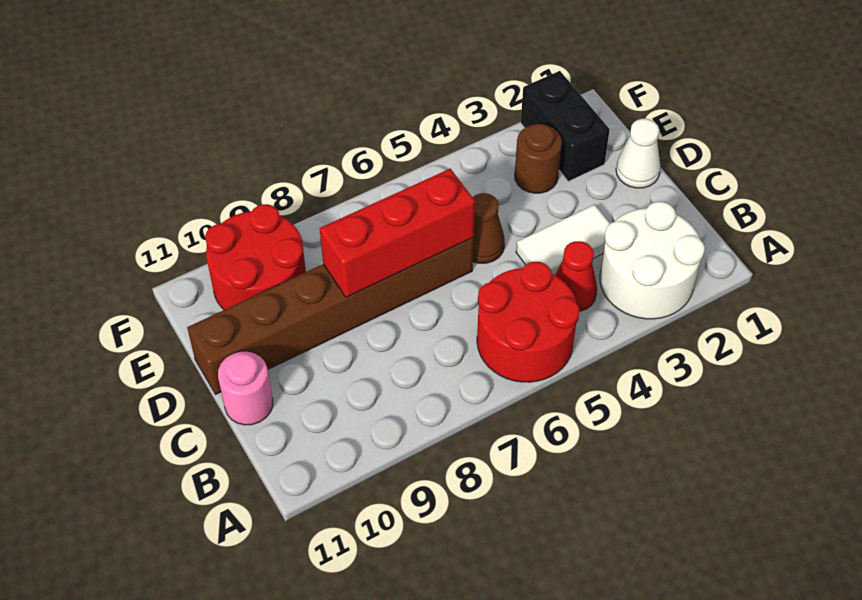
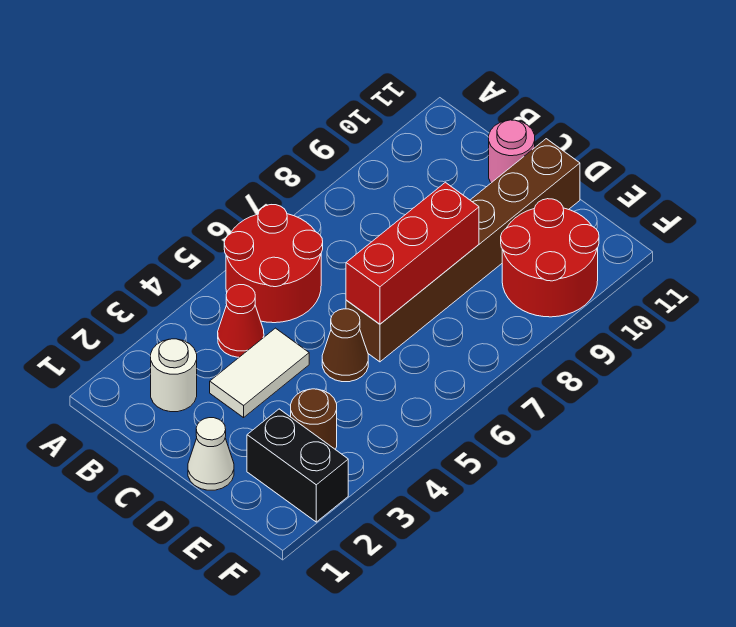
white 2x2 round brick [600,202,705,319] -> white 1x1 round brick [151,339,197,412]

